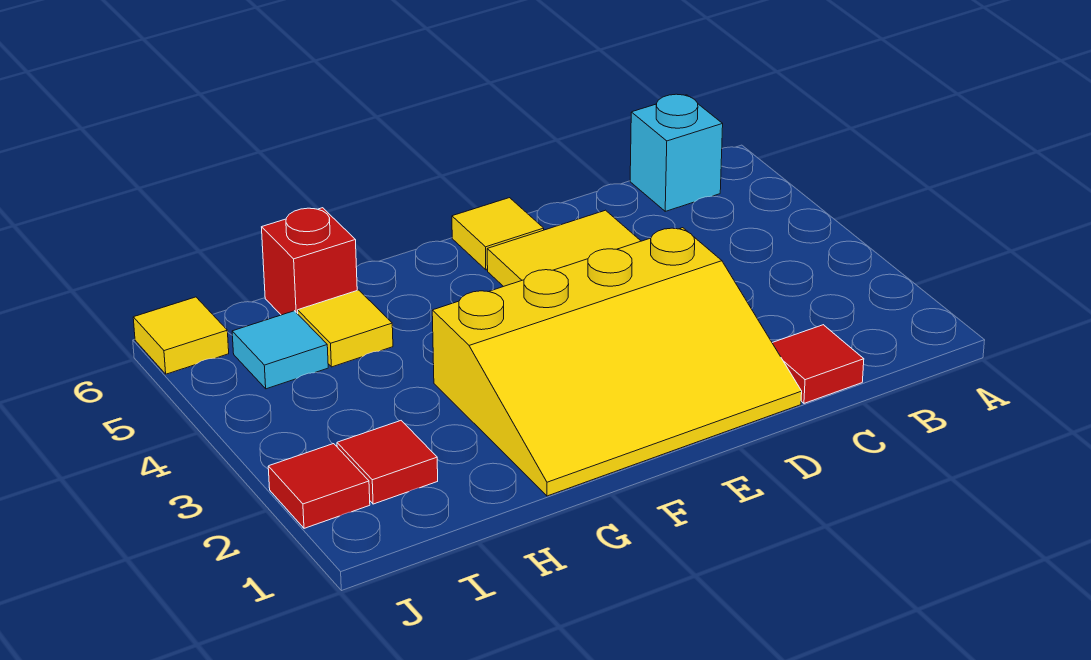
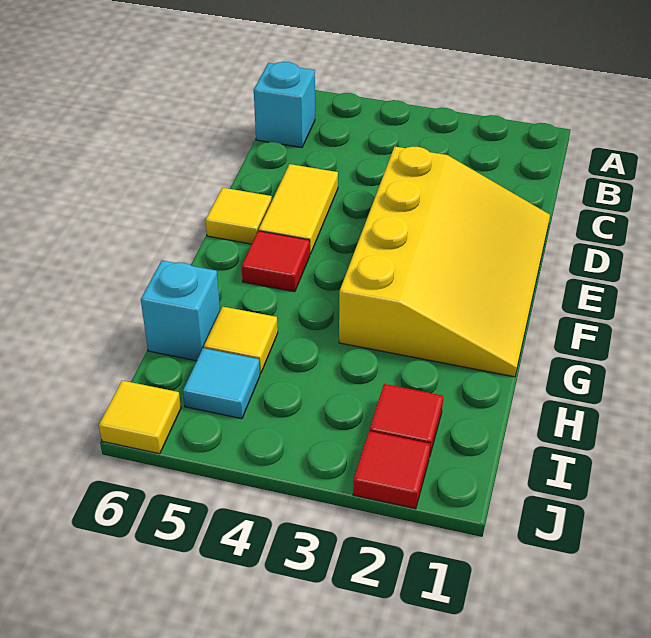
red 1x1 tile [772,325,864,403] -> red 1x1 tile moved to [242,231,310,292]
red 1x1 brick [262,208,357,315] -> cyan 1x1 brick [141,261,220,361]

